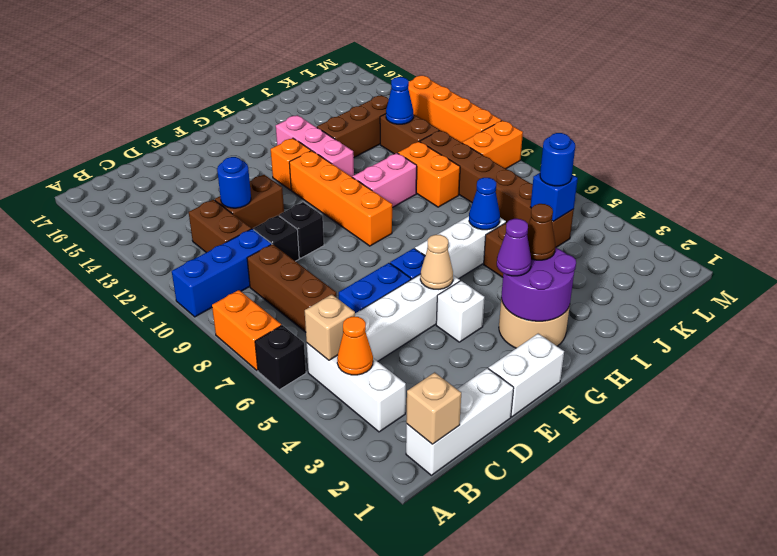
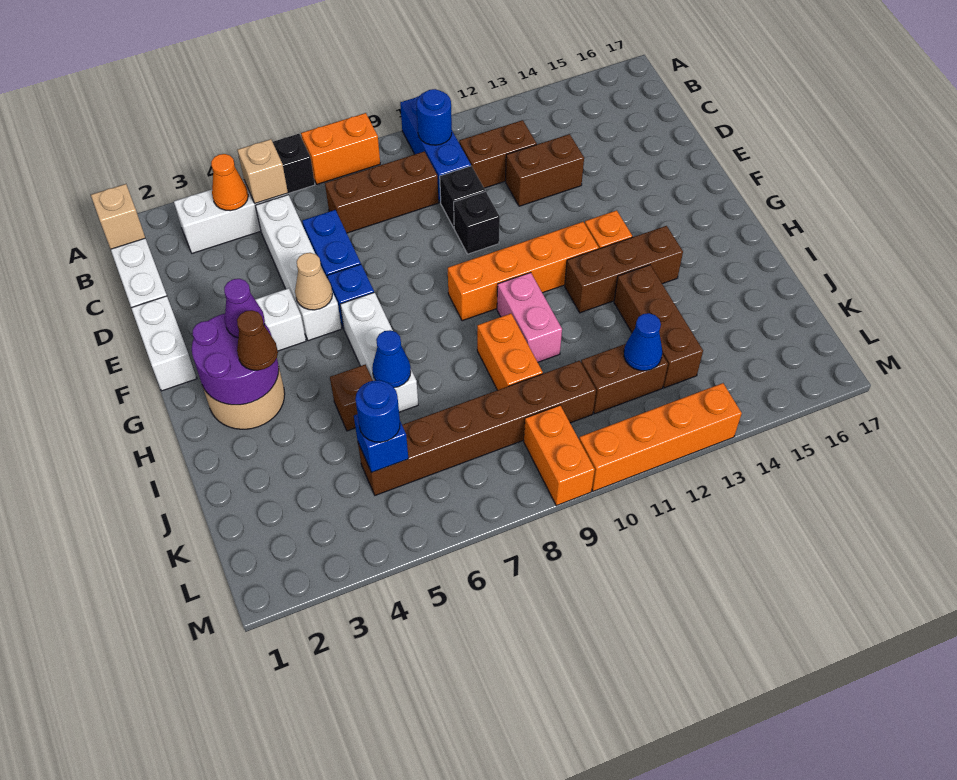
brown 1x2 brick [215,175,284,230] -> brown 1x2 brick turned to [506,134,584,206]
blue 1x1 round brick [217,157,251,208] -> blue 1x1 round brick moved to [416,89,452,145]
pink 1x3 brick [276,115,354,177] -> brown 1x3 brick [565,226,683,313]
orange 1x2 brick [398,142,460,207] -> orange 1x2 brick turned to [477,314,543,390]

